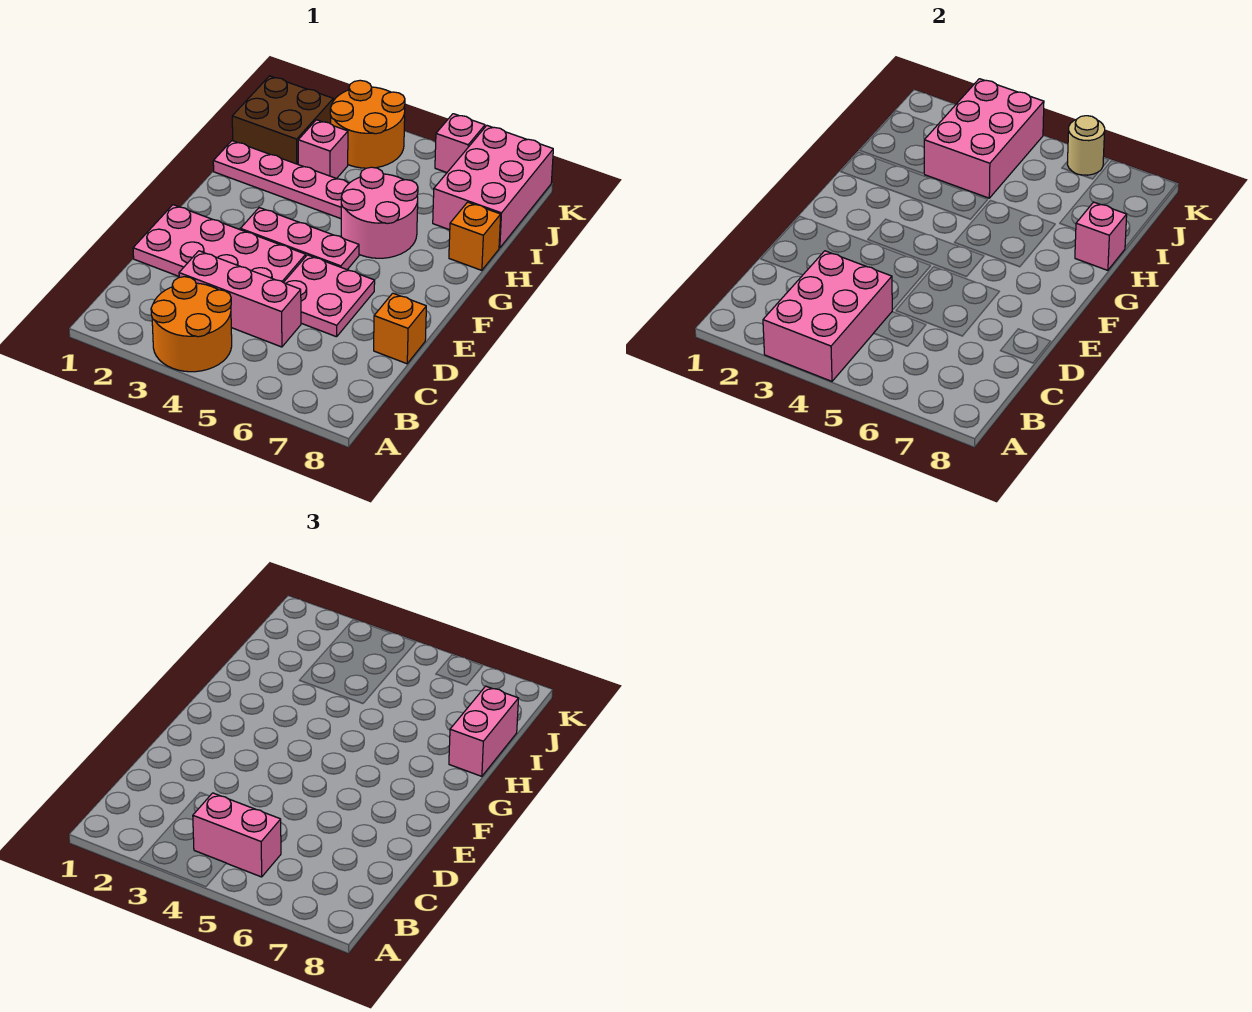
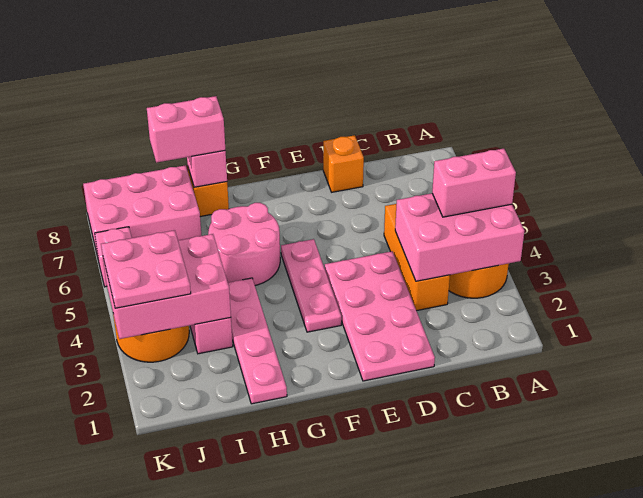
pink 1x2 brick [193,793,281,877] -> pink 1x2 brick turned to [432,149,516,217]
pink 1x3 brick [179,251,301,347] -> orange 1x3 brick [384,204,450,311]
pink 2x2 plate [283,255,375,337] -> pink 2x2 plate moved to [101,230,191,308]
brown 2x2 brick [232,76,333,164] -> none
tan 1x1 round brick [1067,116,1105,175] -> none

